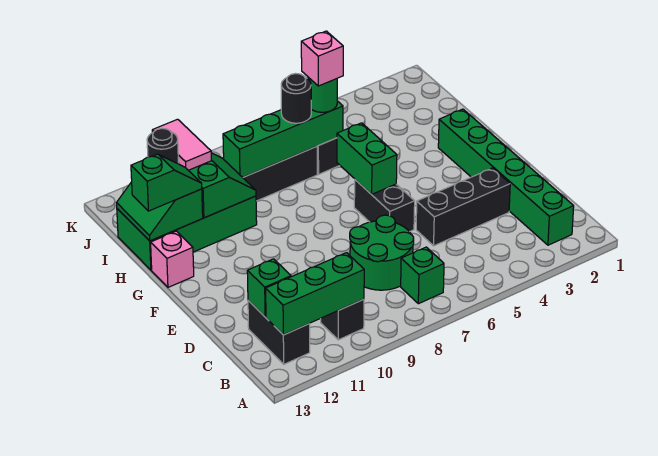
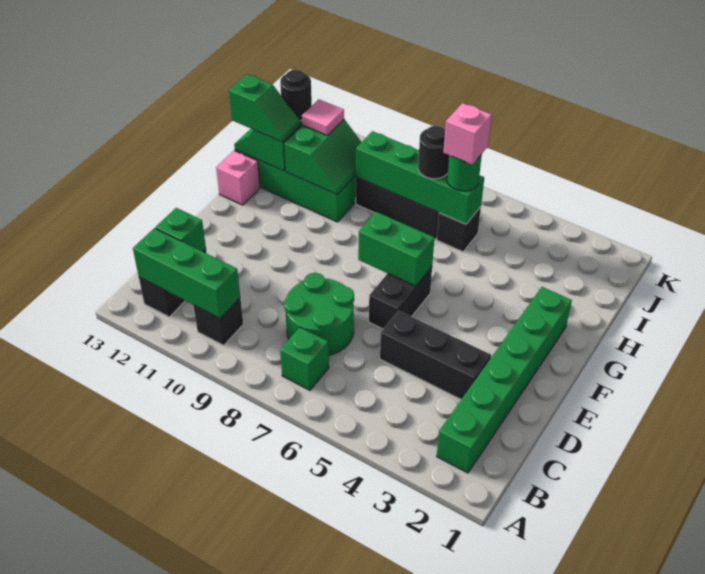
green 1x2 brick [337,123,397,194] -> green 1x2 brick turned to [358,212,434,286]
pink 1x2 tile [152,119,211,170] -> pink 1x1 tile [302,99,344,136]

